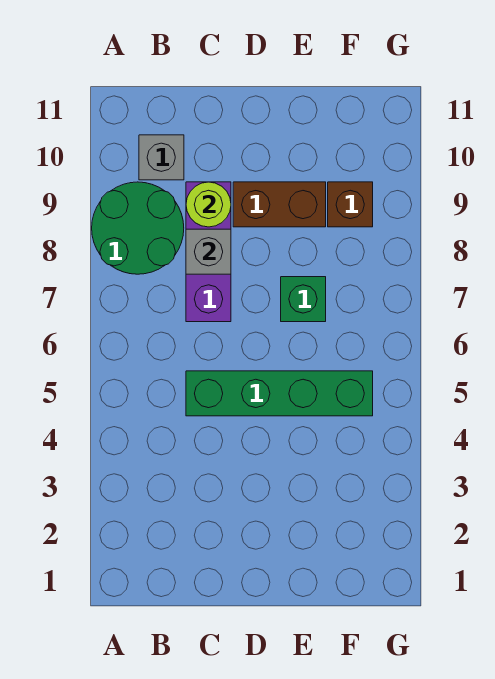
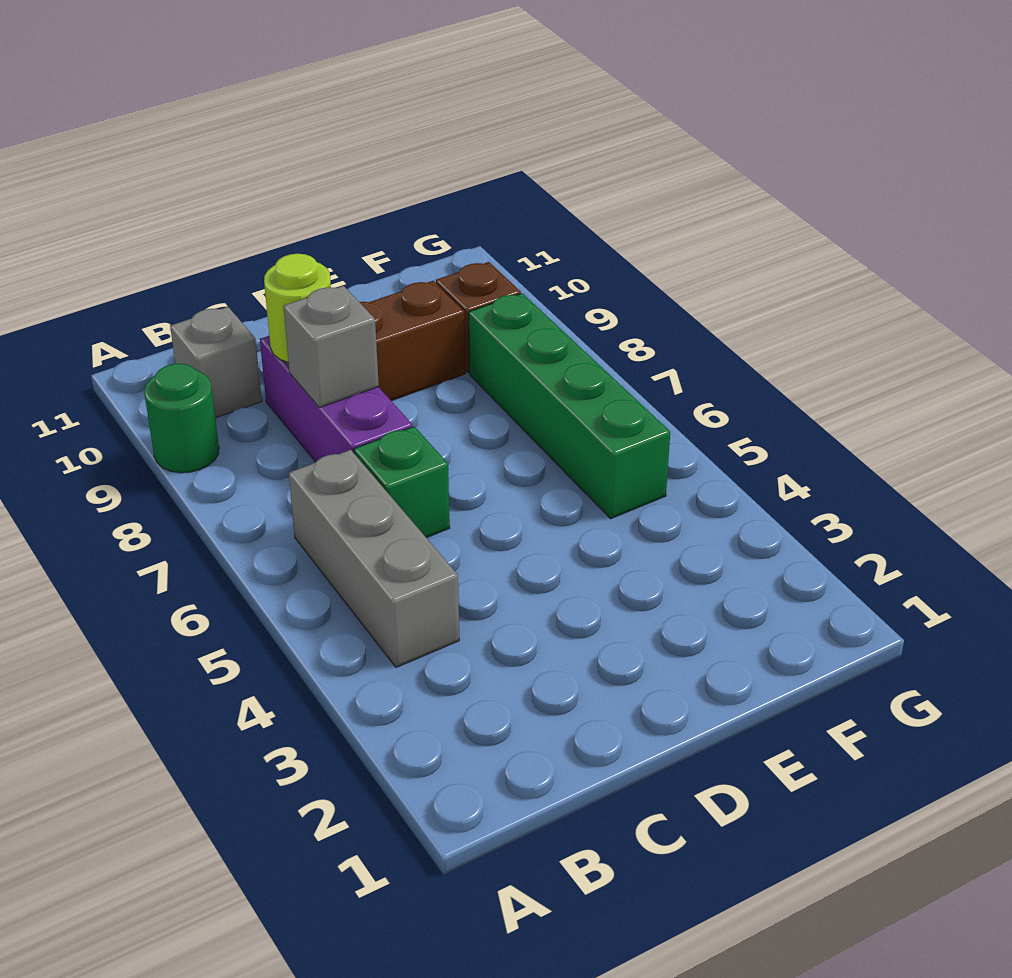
green 2x2 round brick [92,182,184,274] -> green 1x1 round brick [144,364,219,473]
none -> grey 1x3 brick [289,450,459,667]
green 1x4 brick [186,371,373,416] -> green 1x4 brick turned to [469,293,670,519]
green 1x1 brick [281,277,326,322] -> green 1x1 brick moved to [354,427,450,538]

